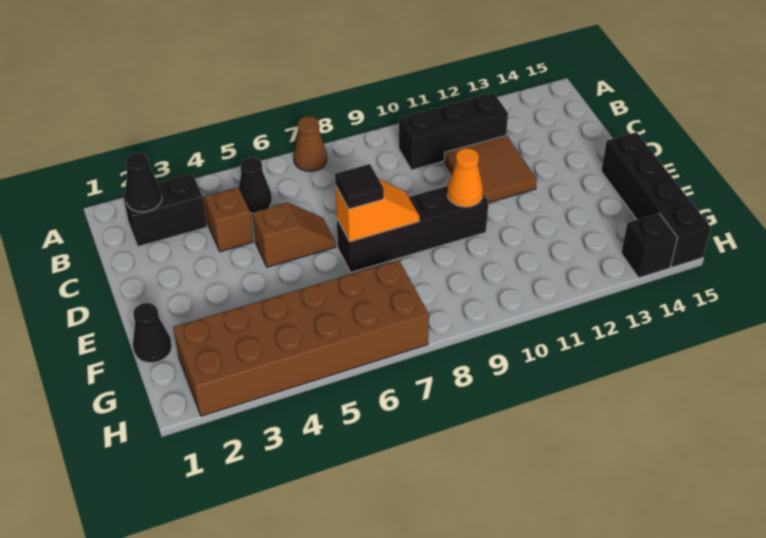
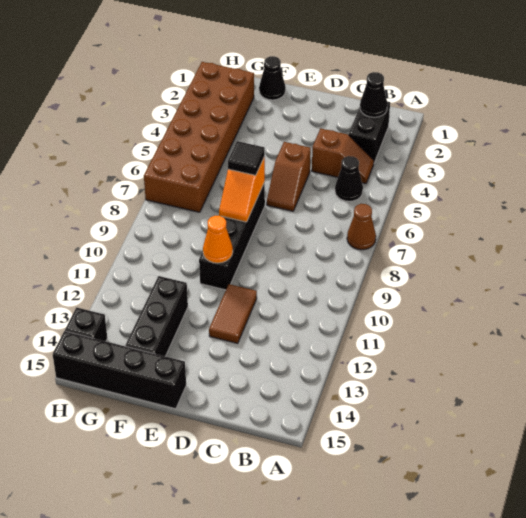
black 1x3 brick [399,93,508,170] -> black 1x3 brick moved to [125,276,188,356]
brown 2x2 tile [444,135,537,203] -> brown 1x2 tile [209,284,257,343]

